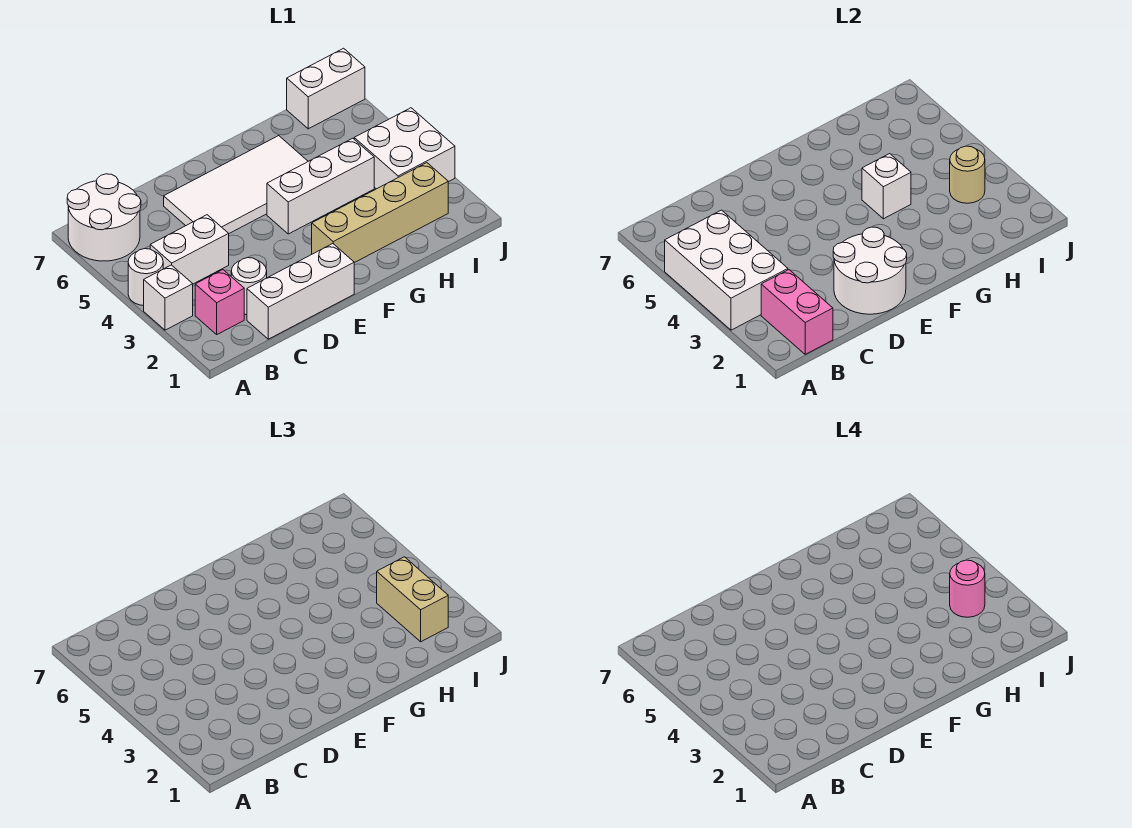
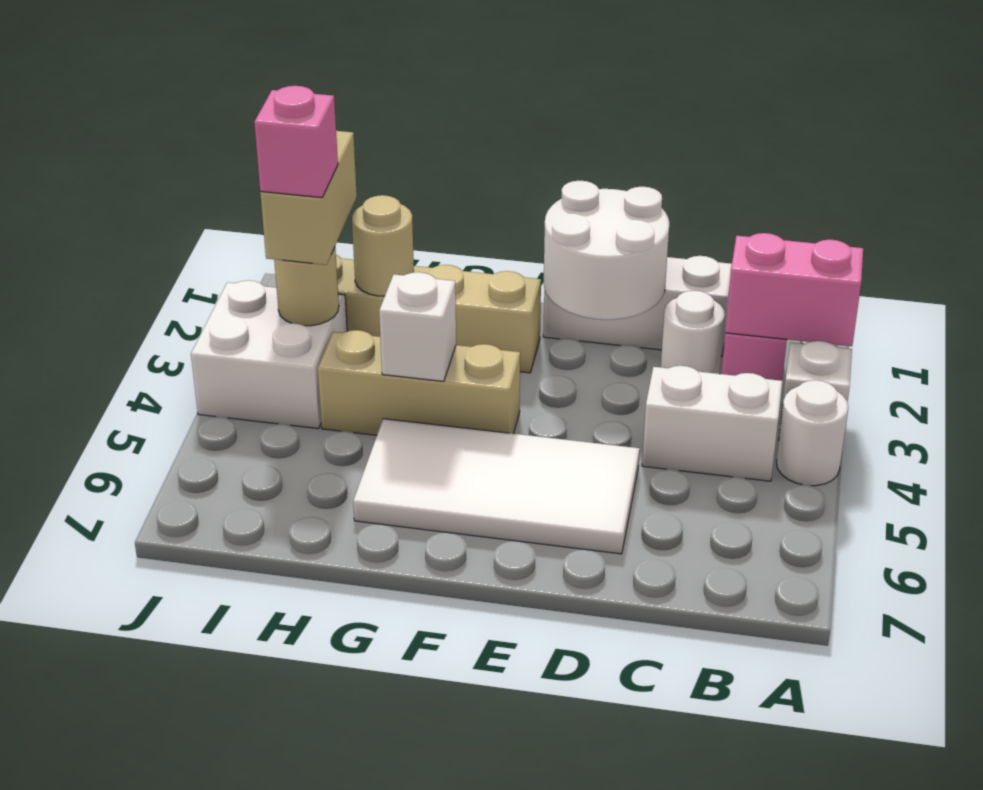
white 2x3 brick [665,210,788,330] -> none
white 2x2 round brick [67,174,141,261] -> none
pink 1x2 brick [761,270,833,354] -> pink 1x2 brick turned to [725,233,863,346]
white 1x3 brick [267,138,374,234] -> tan 1x3 brick [318,330,520,435]
none -> tan 1x1 round brick [352,195,414,296]
pink 1x1 round brick [950,560,985,617] -> pink 1x1 brick [254,86,338,198]
white 1x2 brick [287,48,365,129] -> none

